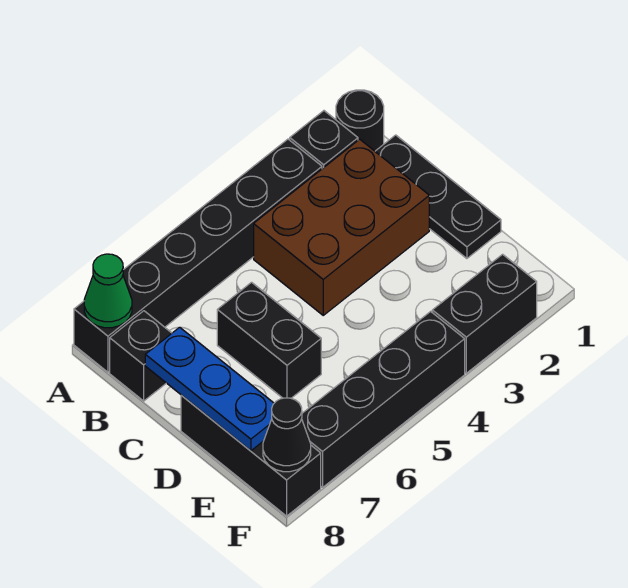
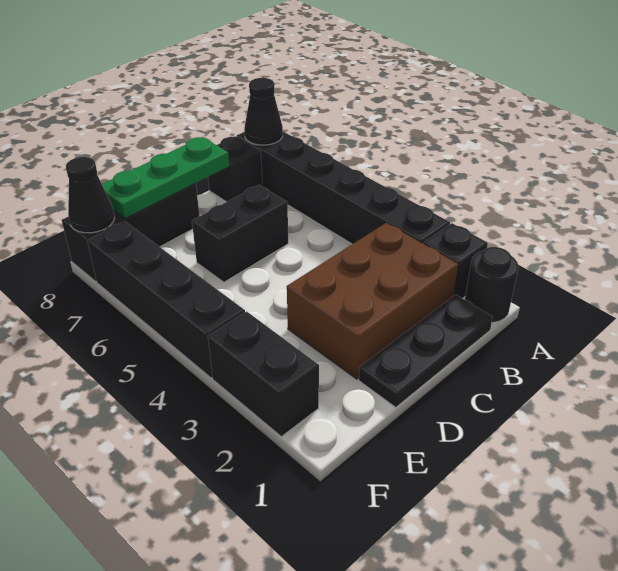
green 1x1 cone [84,254,132,328] -> black 1x1 cone [244,78,283,145]
brown 2x3 brick [254,139,429,315] -> brown 2x3 brick turned to [287,223,458,379]
blue 1x3 plate [145,327,274,451] -> green 1x3 plate [102,137,229,219]

